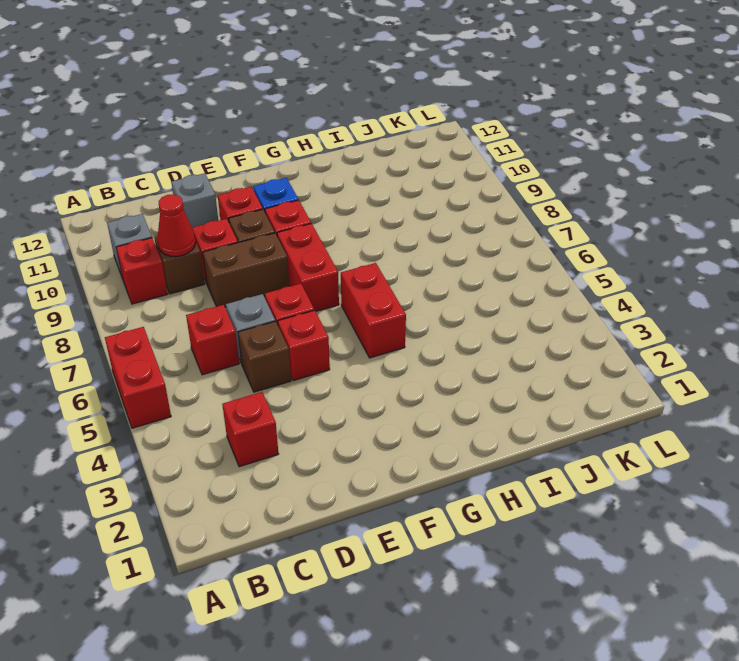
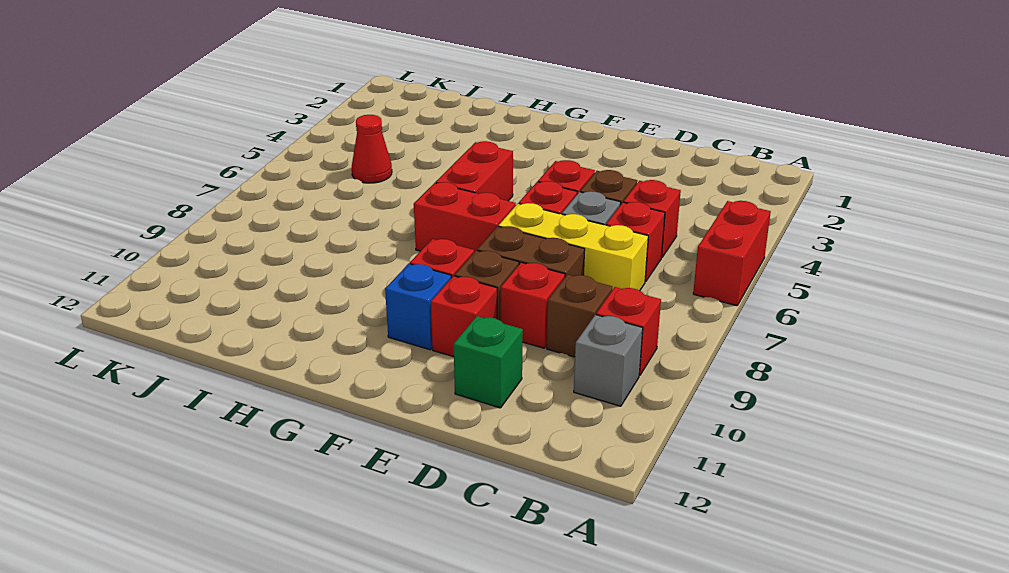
red 1x1 brick [222,392,279,467] -> red 1x1 brick moved to [624,180,681,258]
none -> yellow 1x3 brick [499,203,648,291]
red 1x1 cone [157,194,196,257] -> red 1x1 cone moved to [352,115,392,183]
grey 1x1 brick [171,173,218,227] -> green 1x1 brick [454,316,523,408]
red 1x2 brick [277,224,339,311] -> red 1x2 brick turned to [414,182,516,252]

